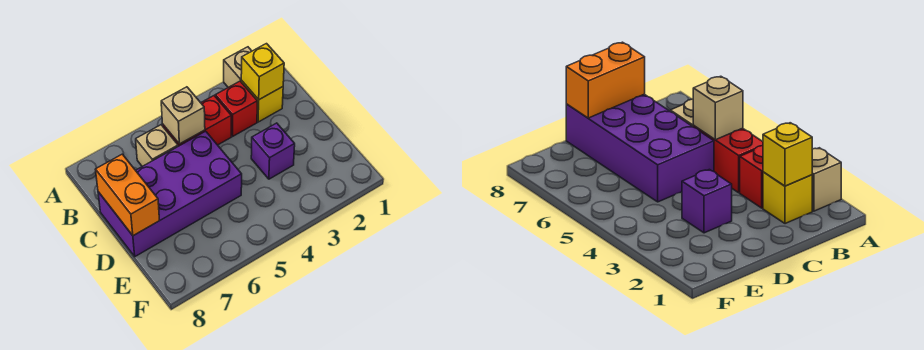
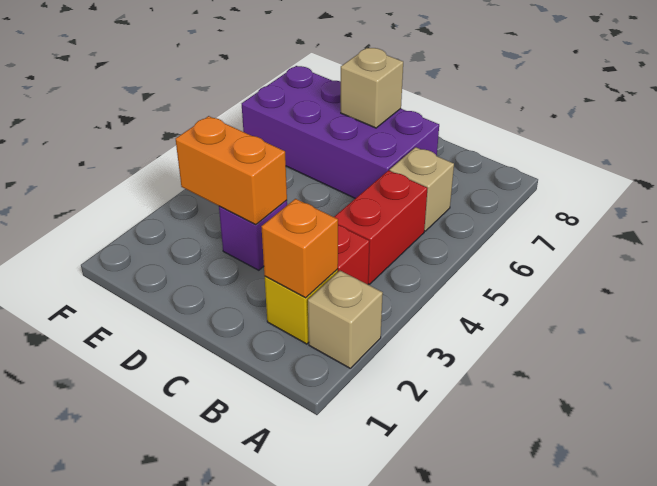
yellow 1x1 brick [241,44,284,100] -> orange 1x1 brick [261,199,338,298]
tan 1x1 brick [161,87,205,144] -> tan 1x1 brick moved to [341,48,403,128]
purple 2x4 brick [98,131,242,257] -> purple 2x4 brick turned to [242,66,439,198]
orange 1x2 brick [95,154,160,236] -> orange 1x2 brick moved to [176,116,287,225]

